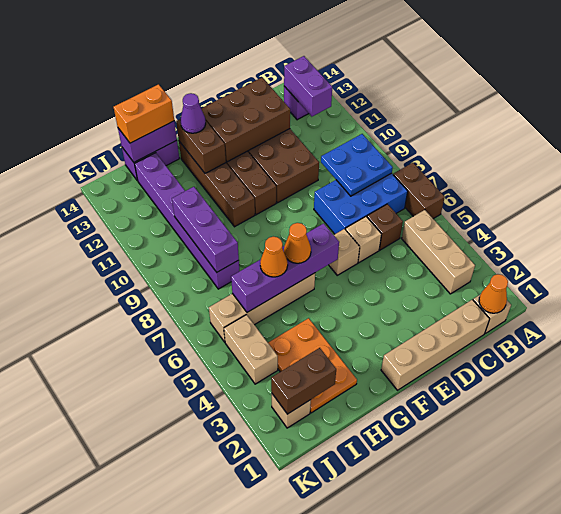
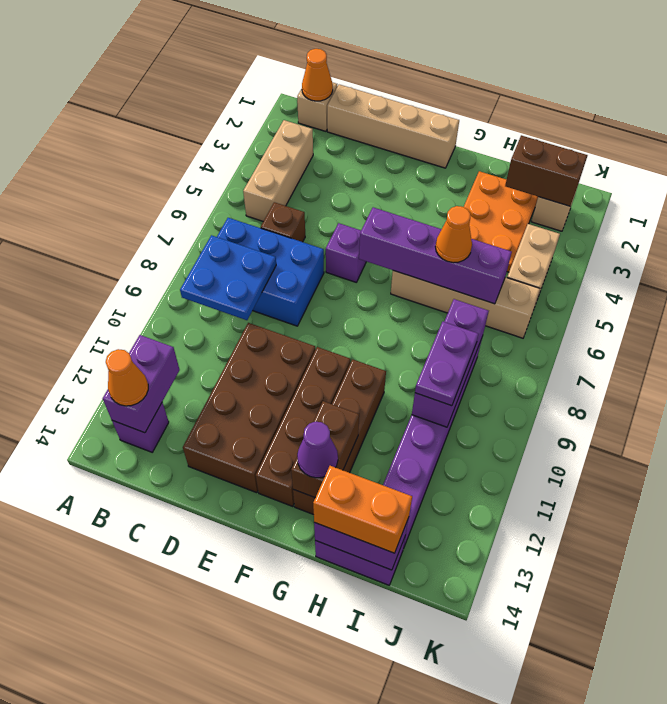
brown 1x2 brick [393,163,445,219] -> none
tan 1x1 brick [345,217,381,263] -> none
brown 2x3 brick [201,78,290,162] -> none
tan 1x1 brick [329,229,360,275] -> purple 1x1 brick [326,223,366,282]
orange 1x1 cone [284,223,311,263] -> orange 1x1 cone moved to [106,349,148,406]
none -> purple 1x2 plate [415,322,478,406]

